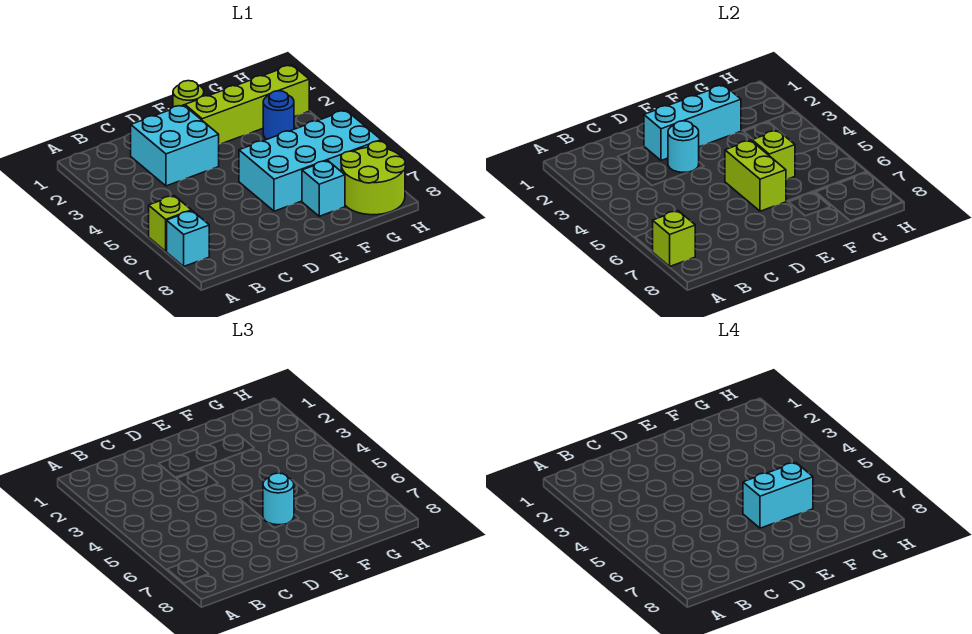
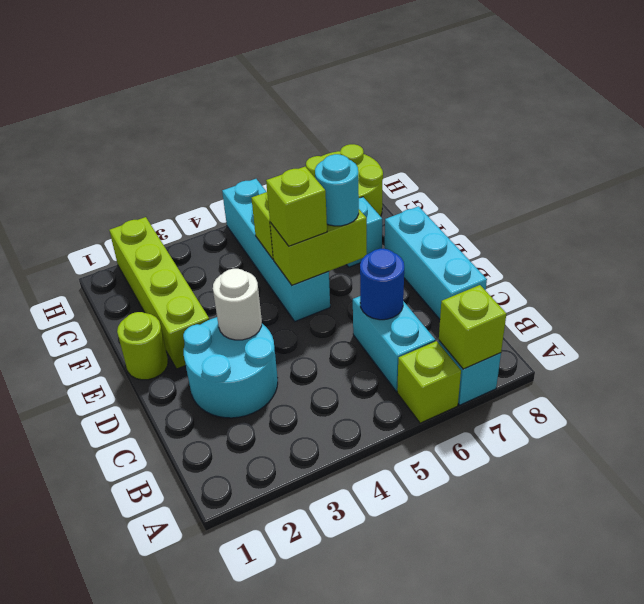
cyan 2x2 brick [131,105,219,186] -> cyan 2x2 round brick [183,317,278,418]
cyan 1x3 brick [644,85,741,161] -> cyan 1x3 brick moved to [385,206,487,319]
cyan 1x1 round brick [668,121,699,172] -> white 1x1 round brick [213,269,262,340]
cyan 2x4 brick [239,110,381,211] -> cyan 1x4 brick [222,179,330,321]
none -> lime 1x1 brick [266,167,327,246]
cyan 1x2 brick [743,462,813,528] -> cyan 1x2 brick moved to [353,296,435,391]
blue 1x1 round brick [263,91,294,139] -> blue 1x1 round brick moved to [360,249,404,320]

